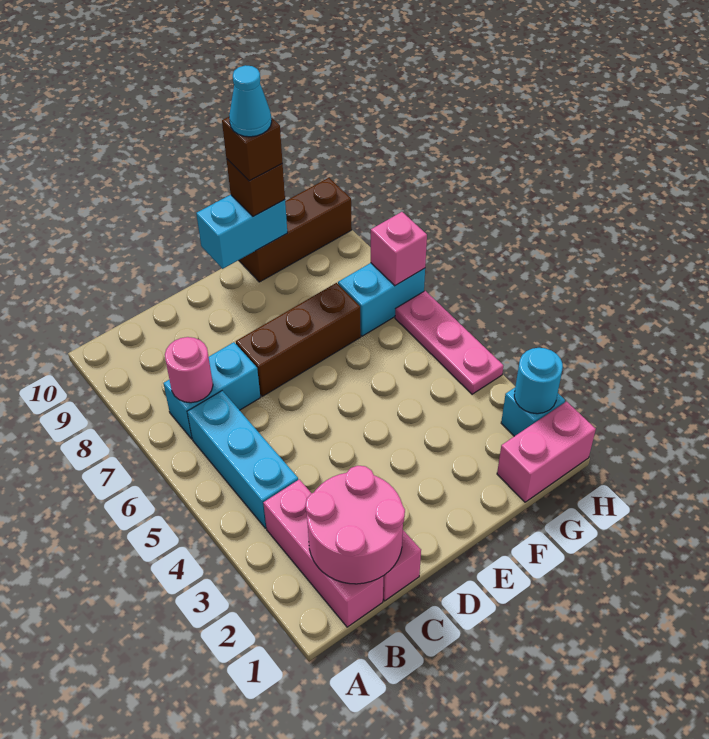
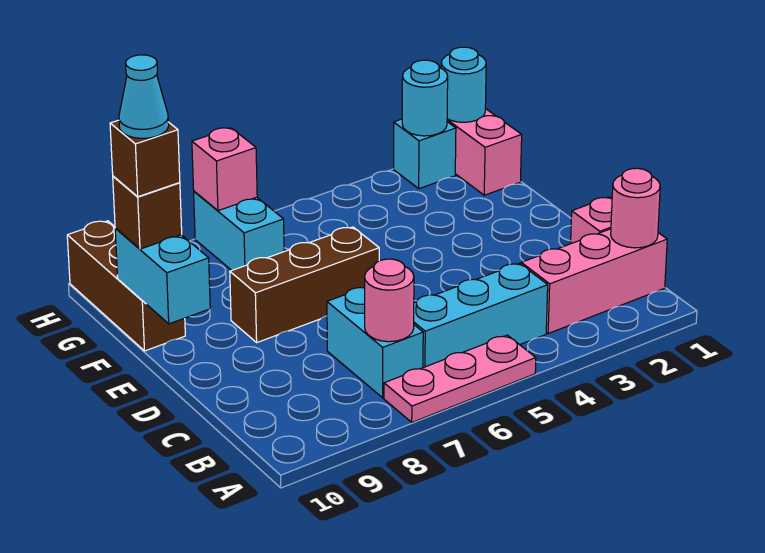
pink 2x2 round brick [305,466,405,584] -> pink 1x1 round brick [611,168,660,248]
brown 1x3 brick [236,283,361,397] -> brown 1x3 brick turned to [230,227,379,342]
none -> cyan 1x1 round brick [441,47,486,122]
pink 1x3 plate [395,291,503,394] -> pink 1x3 plate moved to [384,335,536,422]

